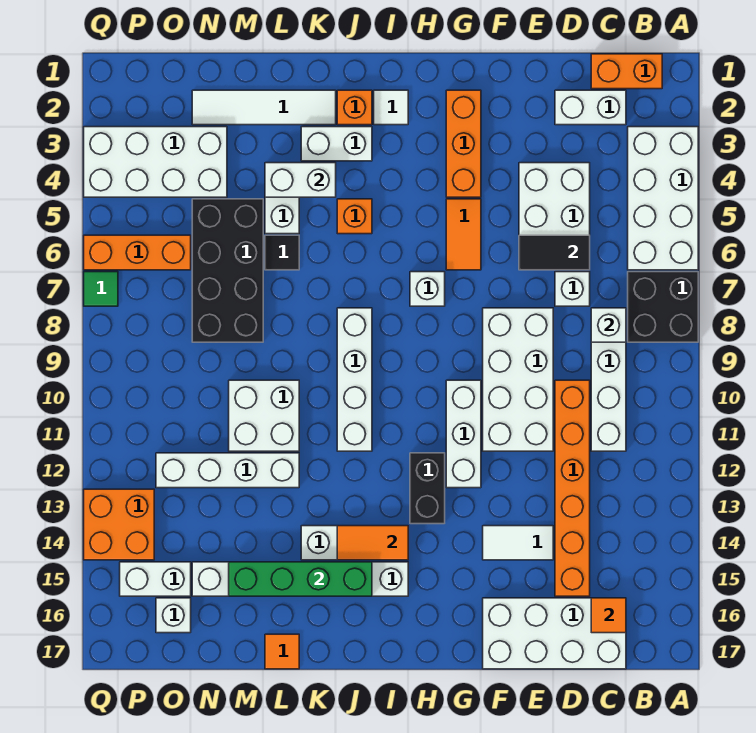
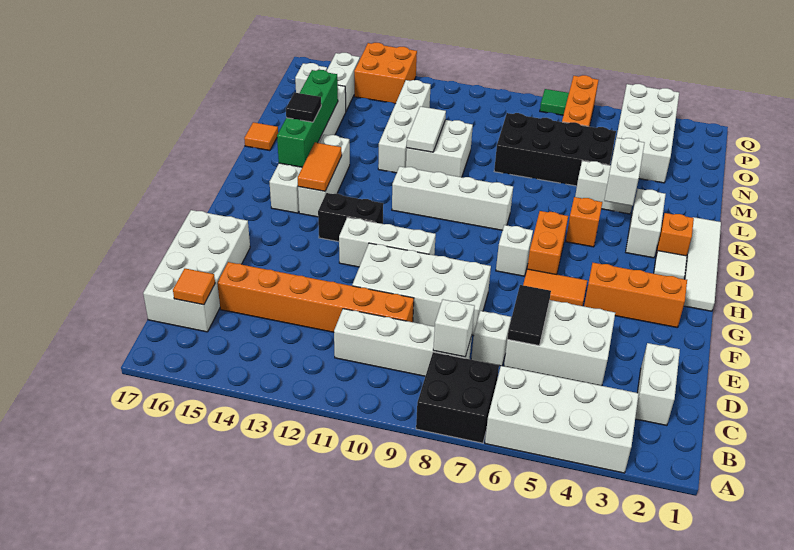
orange 1x2 brick [591,54,662,89] -> orange 1x2 brick moved to [527,211,568,274]
white 1x2 tile [483,526,553,560] -> white 1x2 tile moved to [407,106,446,152]
white 1x4 tile [192,90,336,125] -> white 1x4 tile moved to [684,217,721,311]
black 1x1 tile [265,235,299,270] -> black 1x1 tile moved to [286,92,321,122]

